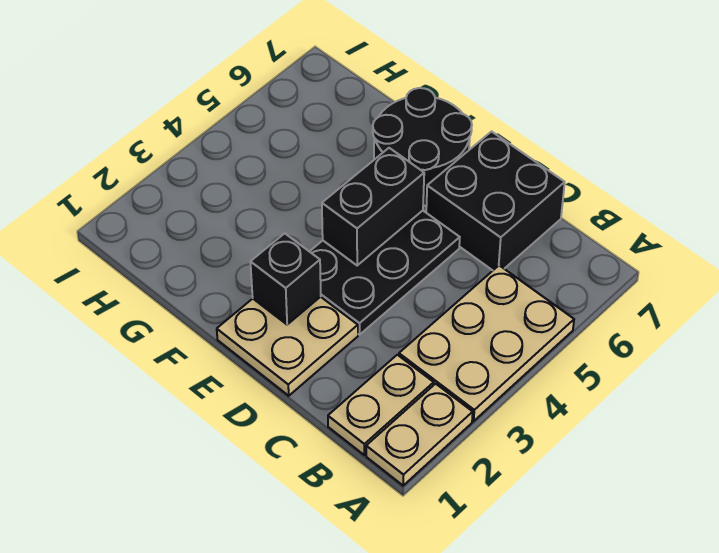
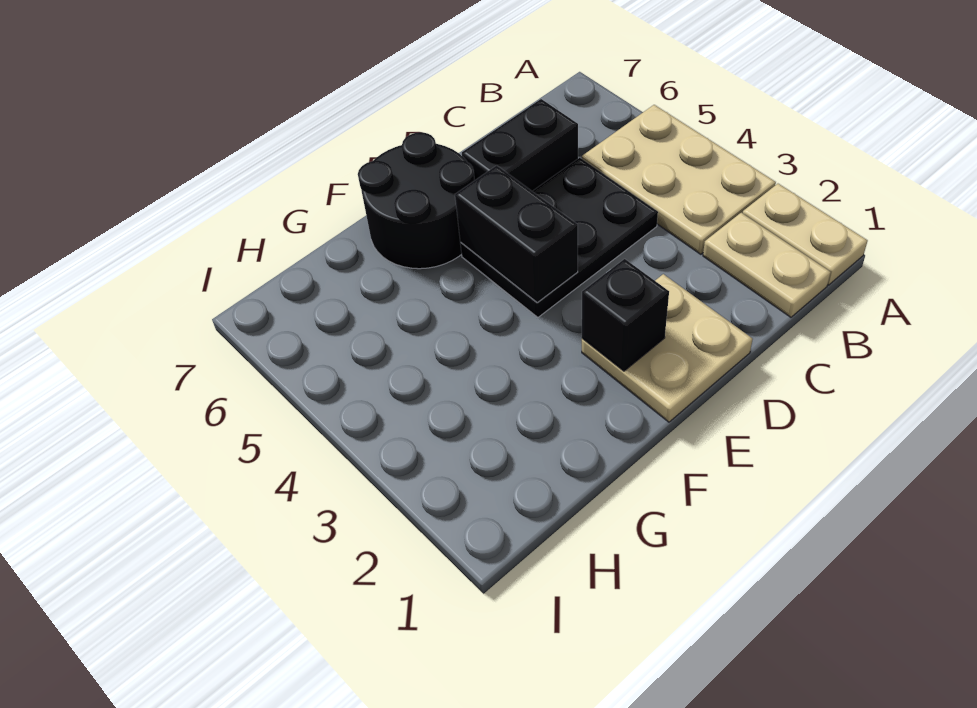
black 2x2 brick [426,132,565,270] -> black 1x2 brick [462,99,578,191]
black 2x3 plate [309,211,460,335] -> black 2x3 plate turned to [460,158,658,317]

